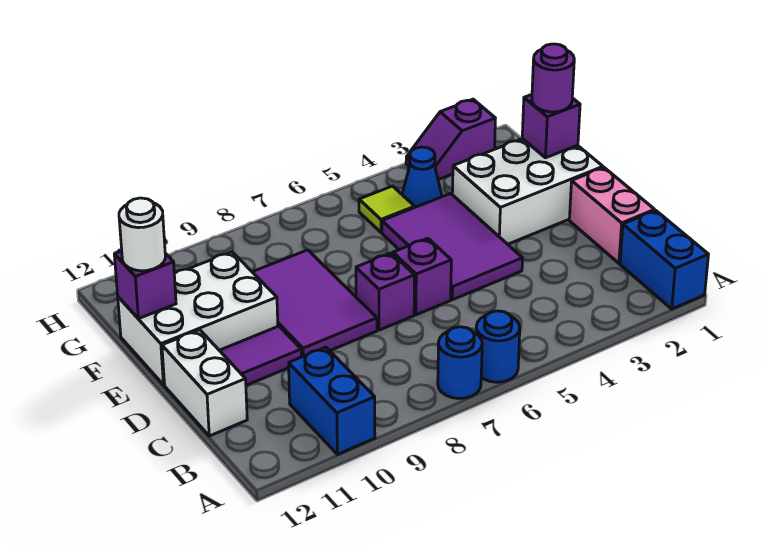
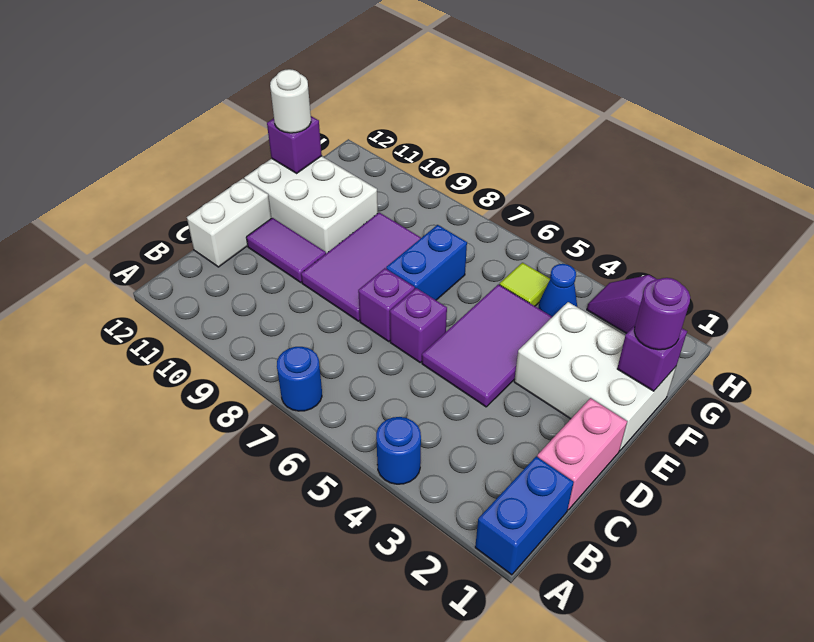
blue 1x1 round brick [476,311,520,382] -> blue 1x1 round brick moved to [376,417,421,484]
blue 1x2 brick [289,347,375,454] -> blue 1x2 brick moved to [386,225,467,300]

